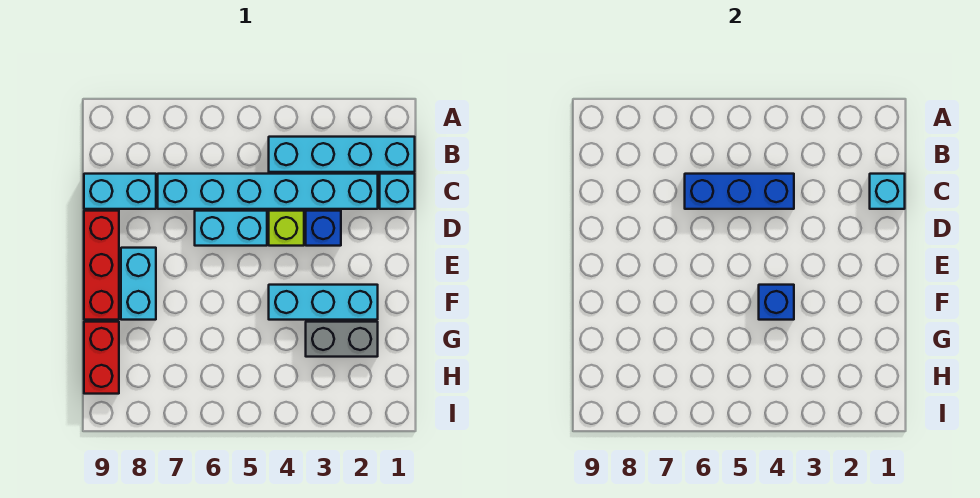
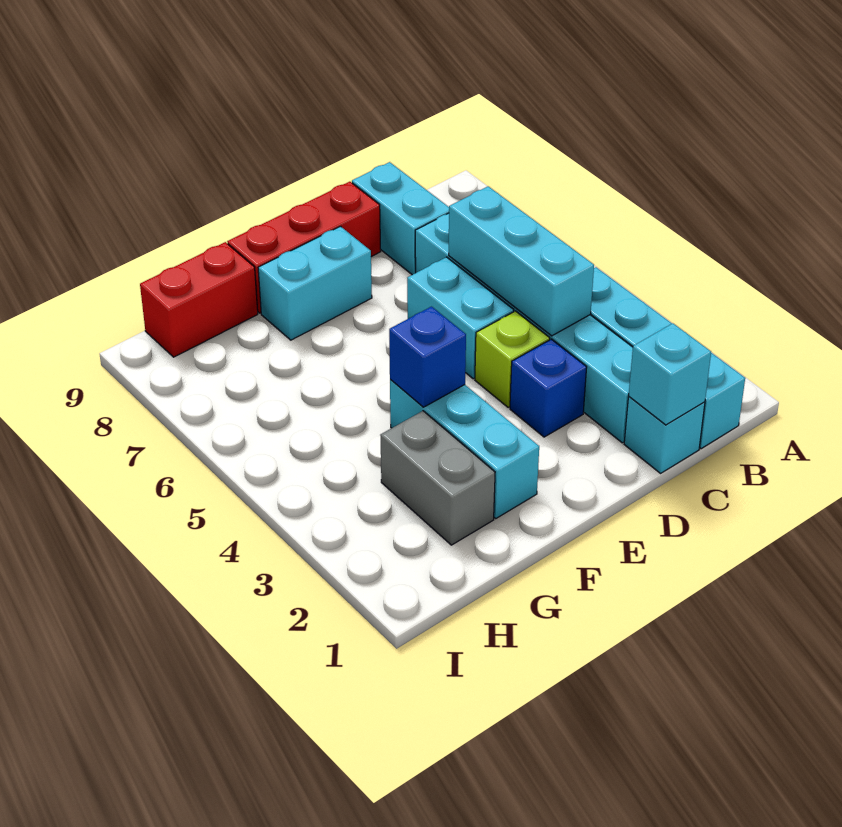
blue 1x3 brick [685,174,794,209] -> cyan 1x3 brick [449,186,594,336]

